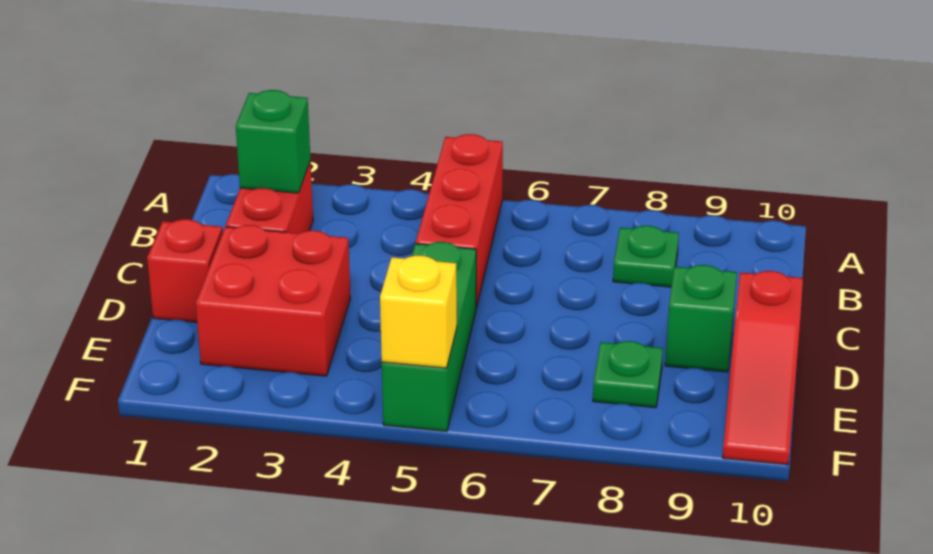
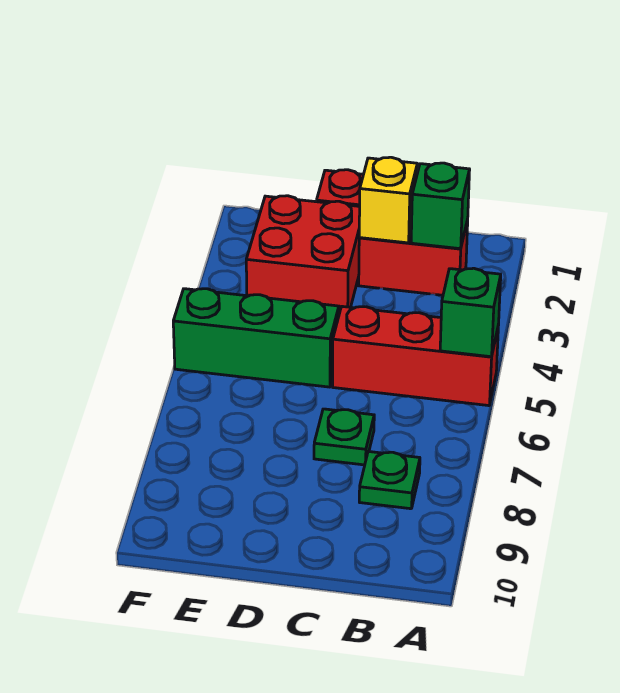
green 1x1 brick [665,265,737,372] -> green 1x1 brick moved to [440,268,501,357]
red 1x3 slope [722,271,803,465] -> none
green 1x1 plate [593,341,663,408] -> green 1x1 plate moved to [314,409,374,465]
yellow 1x1 brick [380,256,457,368] -> yellow 1x1 brick moved to [359,157,417,243]

